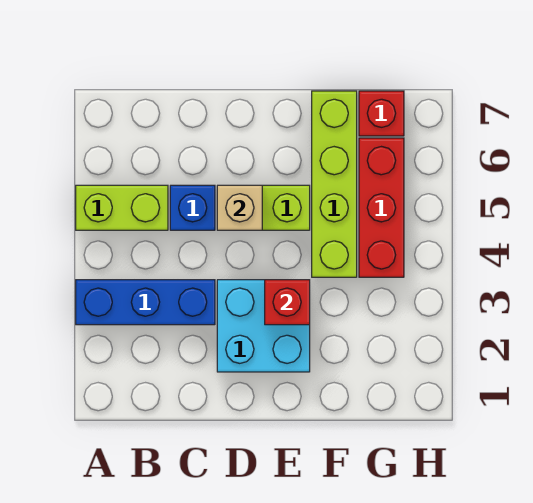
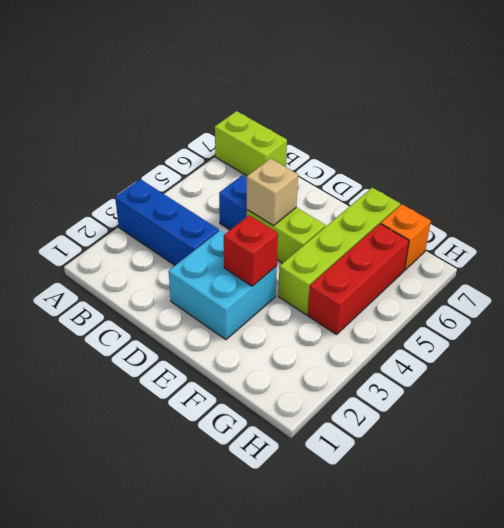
lime 1x2 brick [76,185,168,230] -> lime 1x2 brick moved to [215,111,287,176]
red 1x1 brick [359,91,404,136] -> orange 1x1 brick [381,204,431,270]

